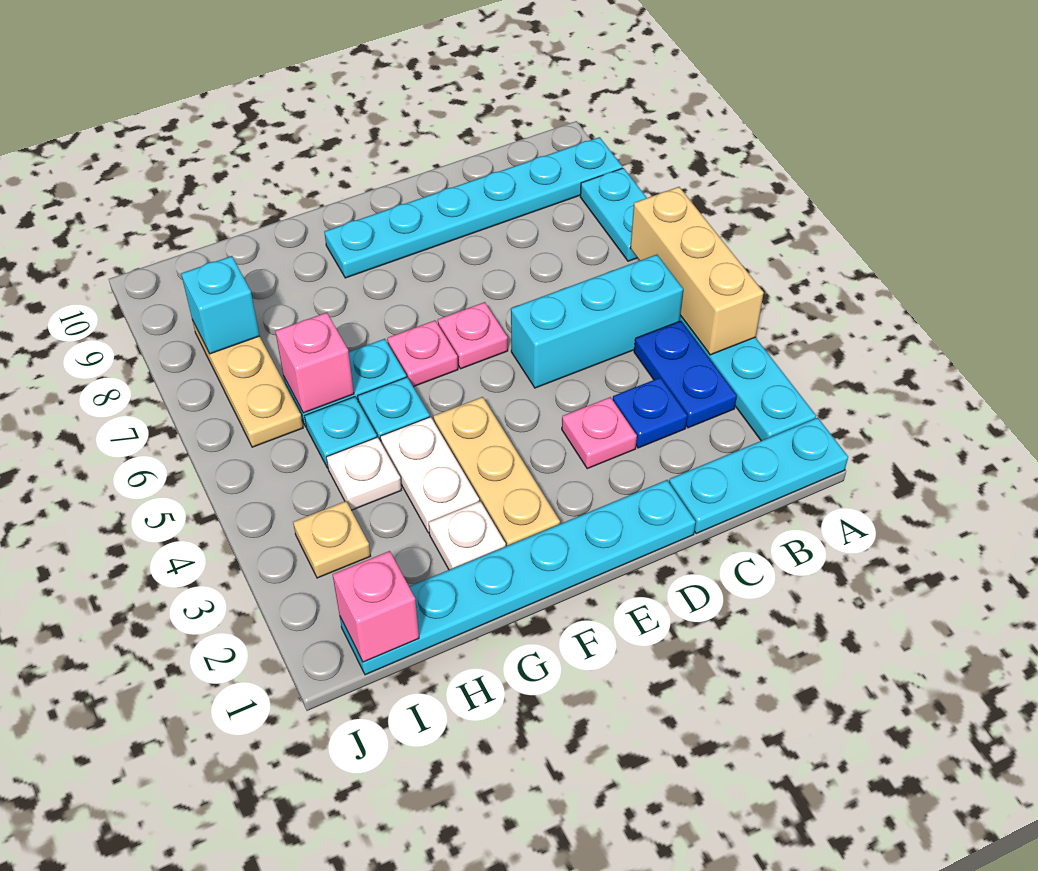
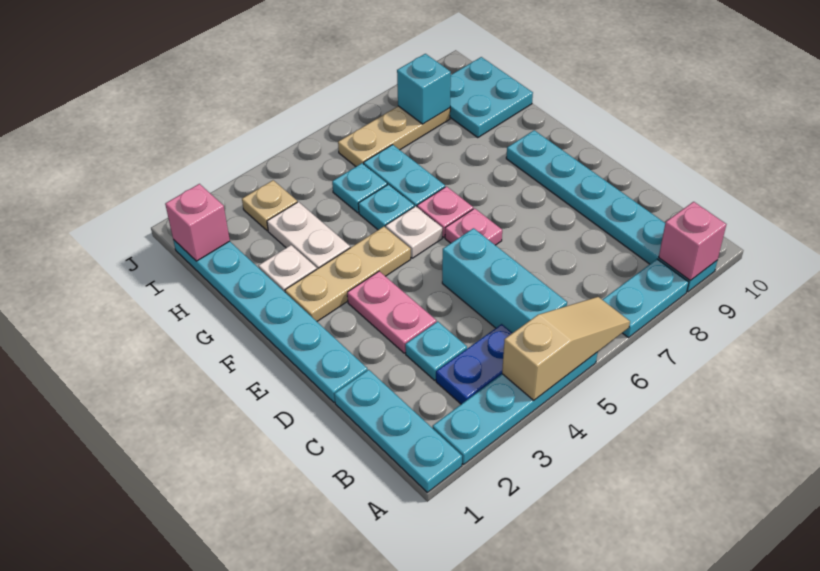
tan 1x3 brick [630,187,764,355] -> tan 1x3 slope [502,297,630,400]
blue 1x1 plate [613,378,687,448] -> cyan 1x1 plate [405,321,467,380]
pink 1x1 plate [562,397,637,469] -> pink 1x2 plate [347,271,436,353]
white 1x2 plate [380,417,479,533] -> white 1x2 plate turned to [267,202,350,269]
white 1x1 plate [326,437,401,510] -> white 1x1 plate moved to [386,206,442,258]
pink 1x1 brick [275,313,354,413] -> pink 1x1 brick moved to [659,202,726,281]
none -> cyan 2x2 plate [450,57,533,138]

